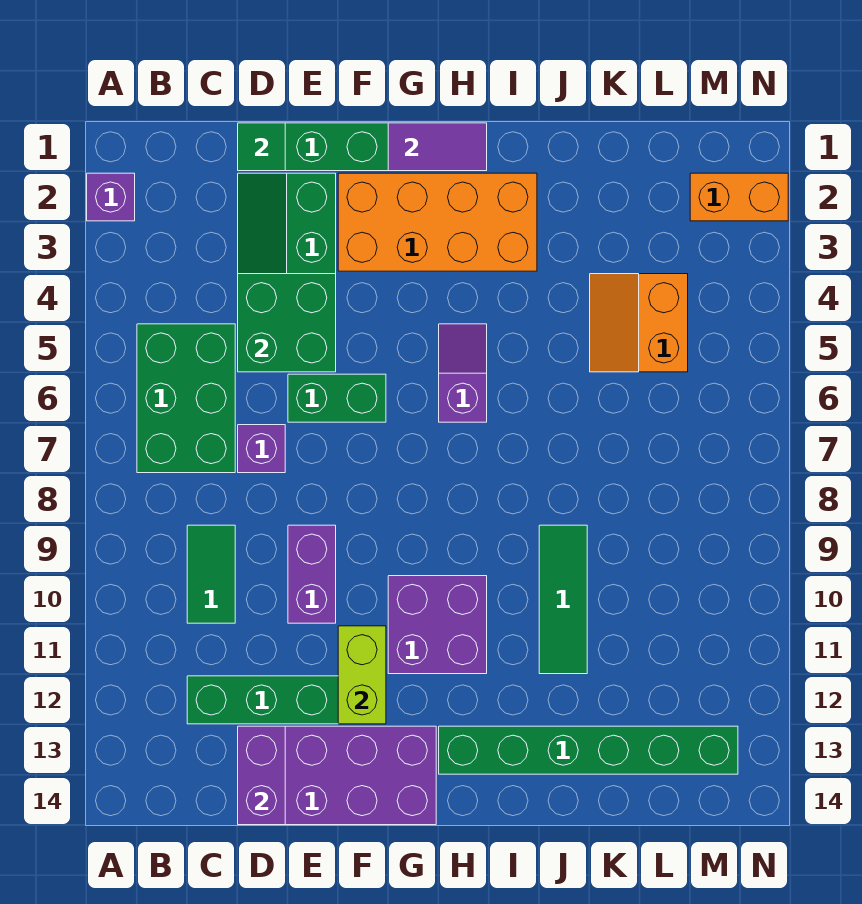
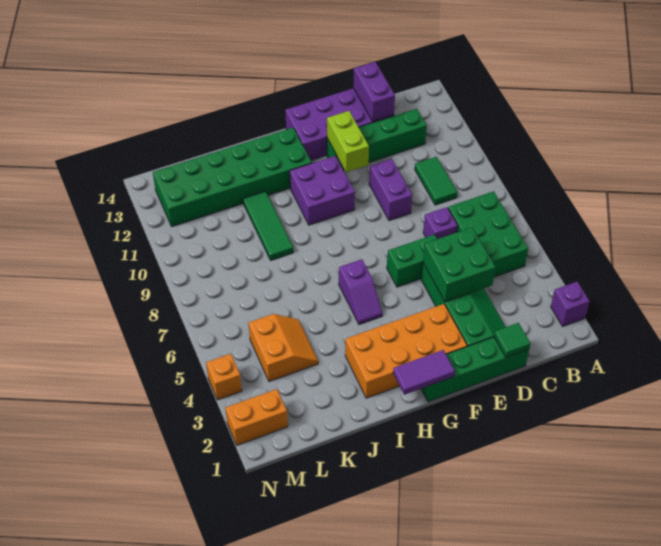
green 1x6 brick [439,726,738,774] -> green 2x6 brick [153,128,312,227]
none -> orange 1x1 brick [206,354,242,400]

